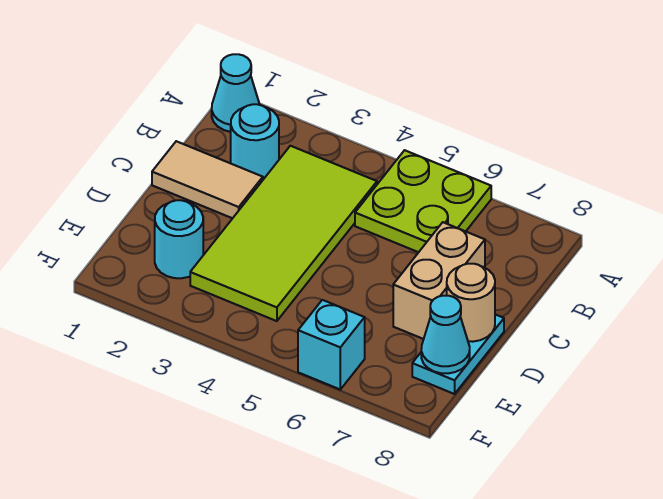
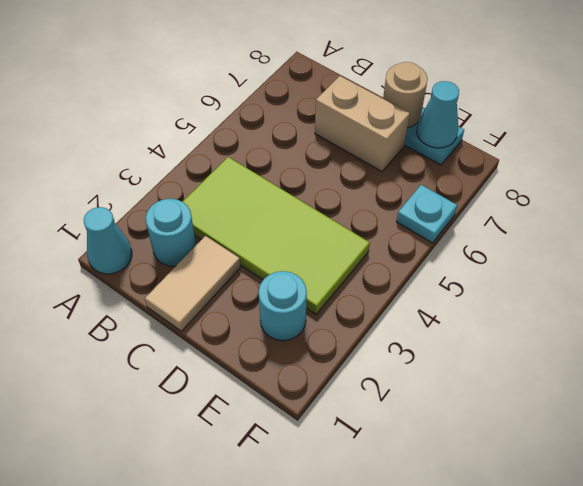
lime 2x2 plate [355,150,491,252] -> none
cyan 1x1 brick [298,300,365,389] -> cyan 1x1 plate [396,185,457,243]

